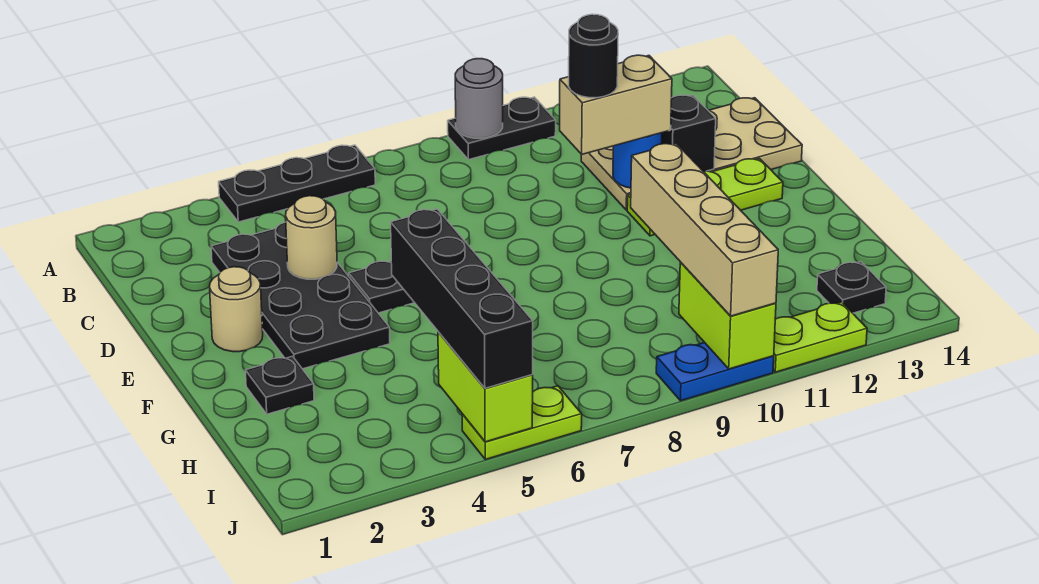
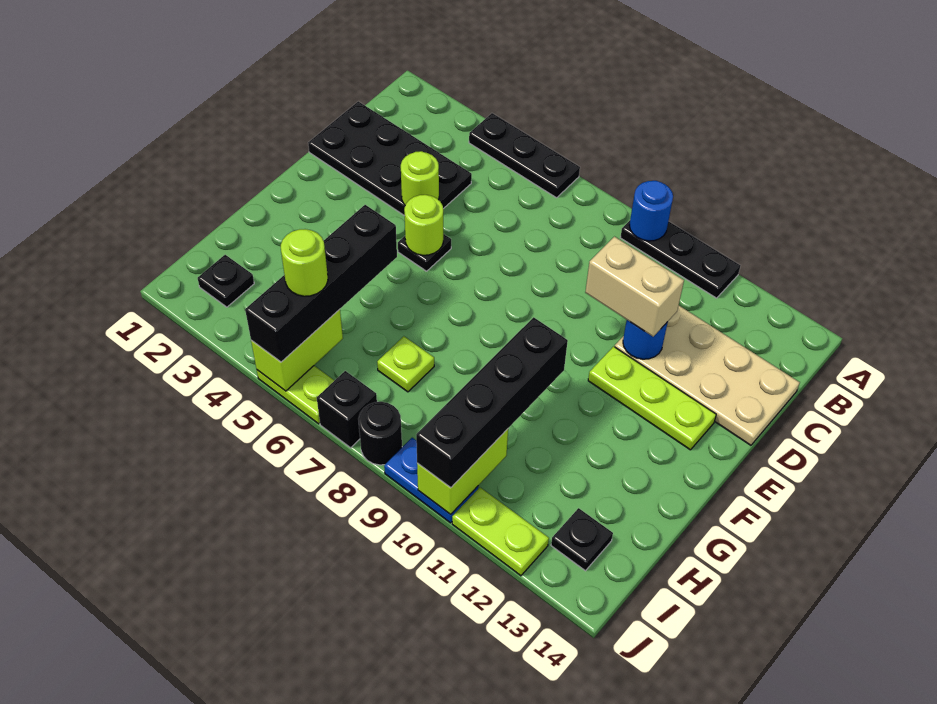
black 1x2 plate [448,97,556,160] -> black 1x3 plate [620,221,741,298]
grey 1x1 round brick [455,59,503,138] -> blue 1x1 round brick [629,181,673,241]
black 2x4 plate [211,222,390,369] -> black 2x4 plate turned to [308,101,472,216]
tan 1x1 round brick [286,196,337,279] -> lime 1x1 round brick [401,151,439,205]
black 1x1 round brick [569,14,618,98] -> black 1x1 round brick moved to [358,402,402,465]
black 1x1 brick [662,95,716,171] -> black 1x1 brick moved to [317,371,377,448]
tan 1x1 round brick [210,267,263,352] -> none
none -> lime 1x1 round brick [404,195,443,255]
black 1x1 plate [245,356,314,414] -> black 1x1 plate moved to [198,255,254,307]
tan 1x4 brick [631,143,778,316] -> black 1x4 brick [416,317,568,488]
none -> lime 1x1 plate [377,336,434,392]
none -> lime 1x1 round brick [281,229,328,296]

